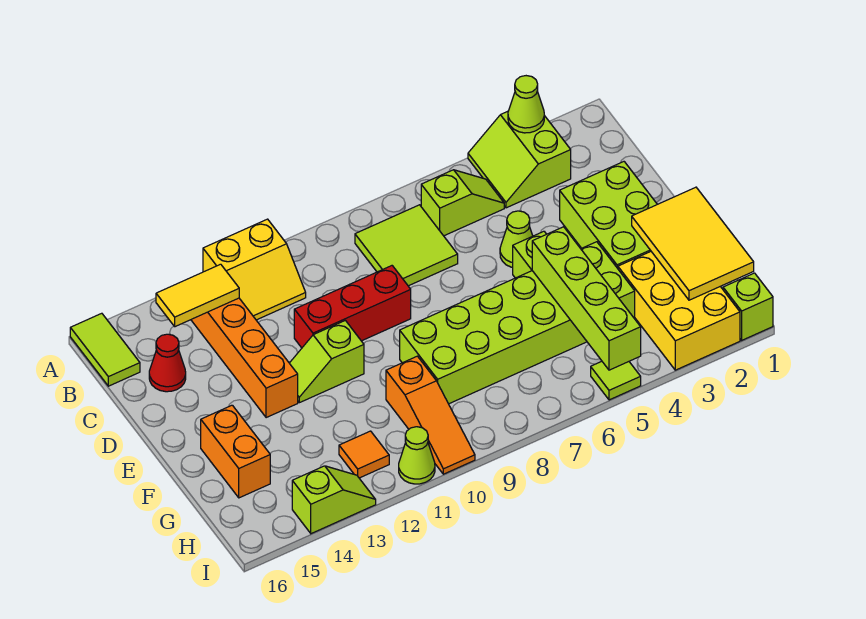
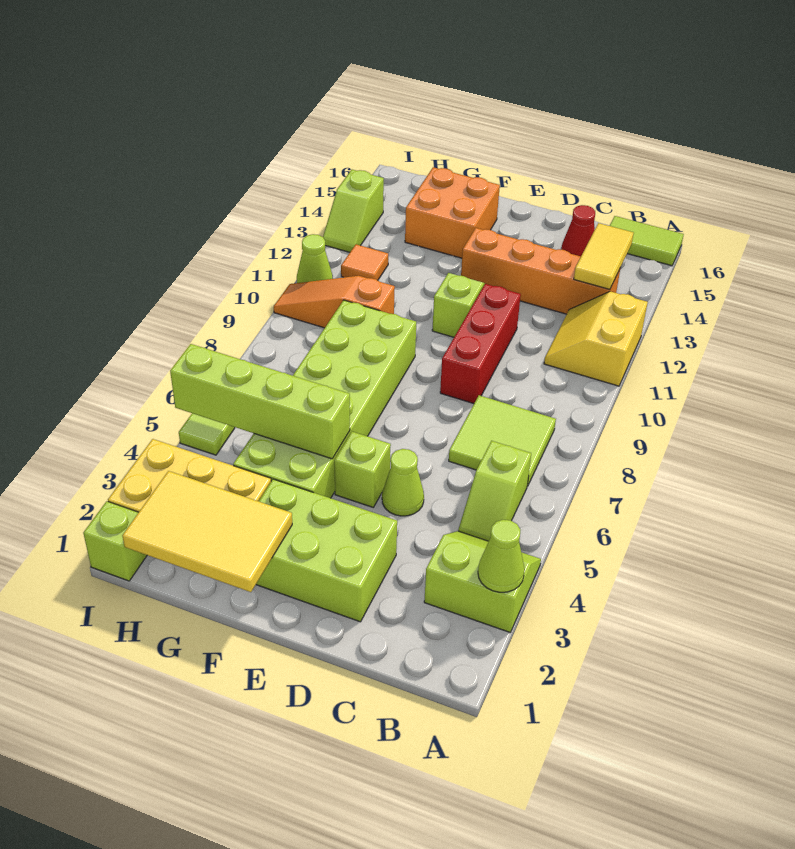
orange 1x2 brick [201,405,270,498] -> orange 2x2 brick [405,167,500,258]

